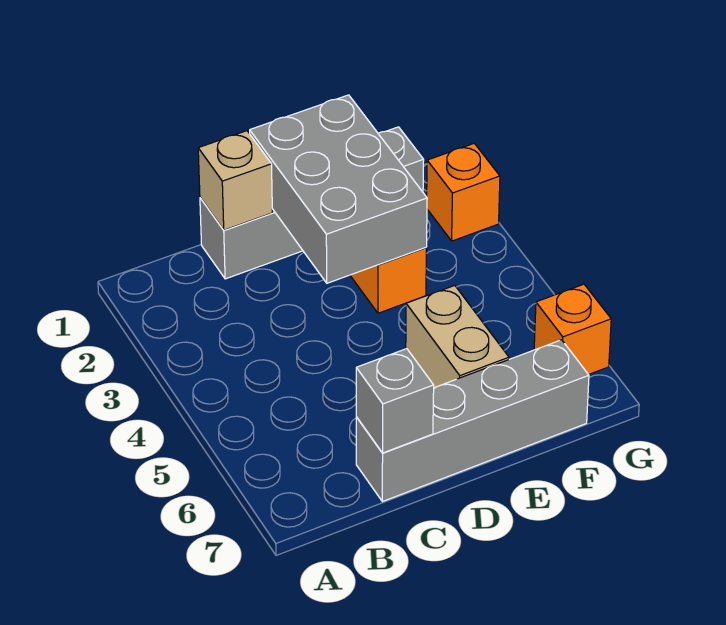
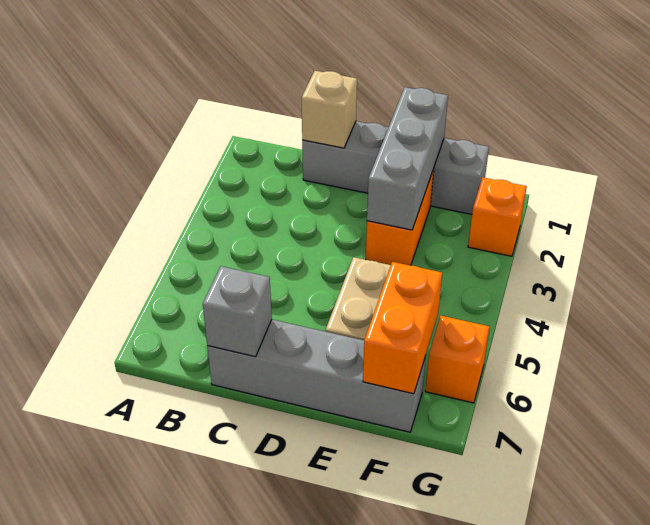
grey 2x3 brick [250,95,427,283] -> grey 1x3 brick [367,87,448,230]
none -> orange 1x2 brick [363,262,442,394]

